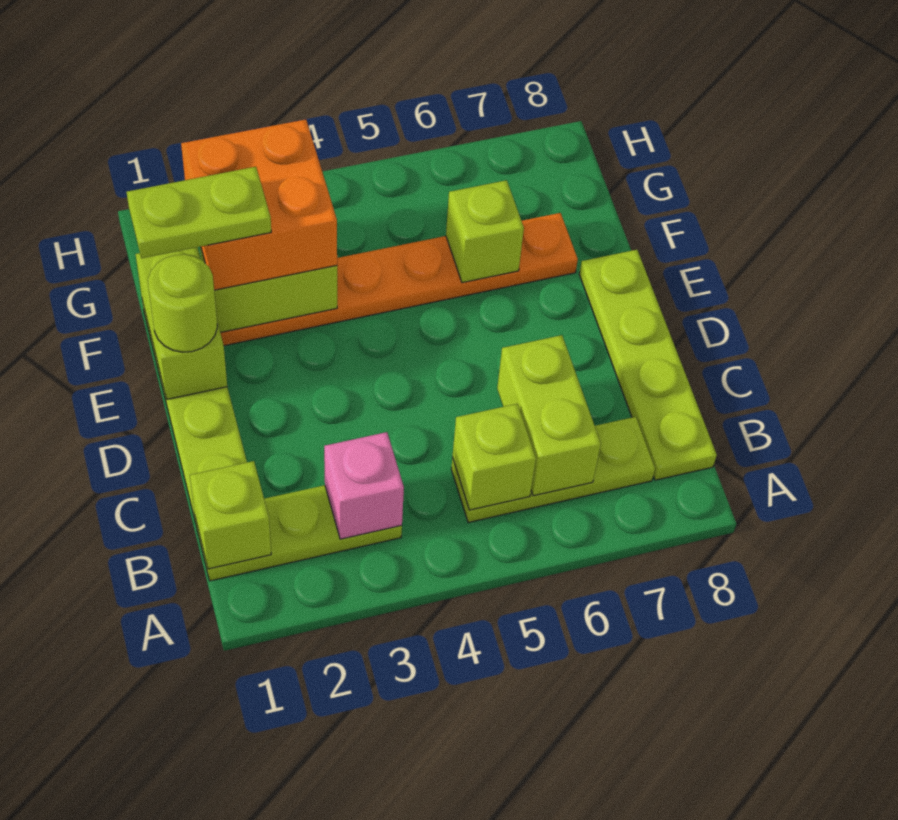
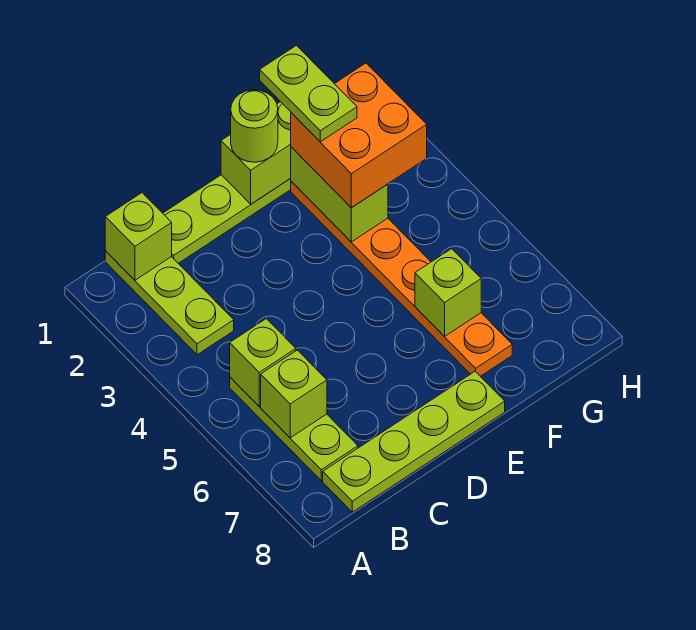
pink 1x1 brick [324,432,404,539] -> none
lime 1x2 brick [497,335,601,496] -> lime 1x1 brick [261,350,327,438]

